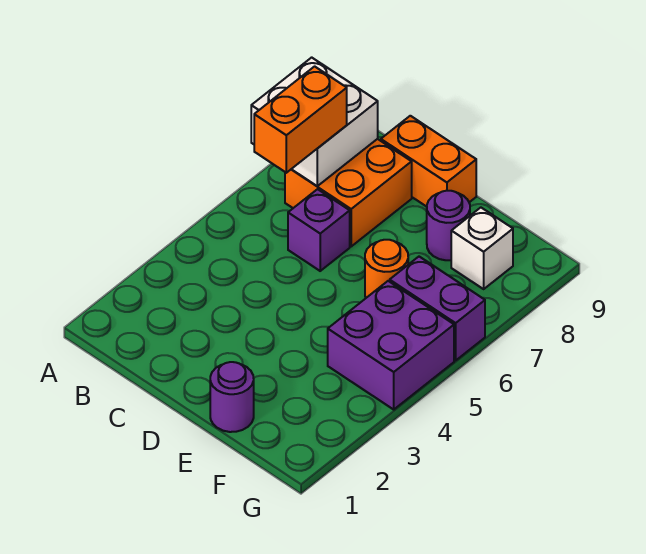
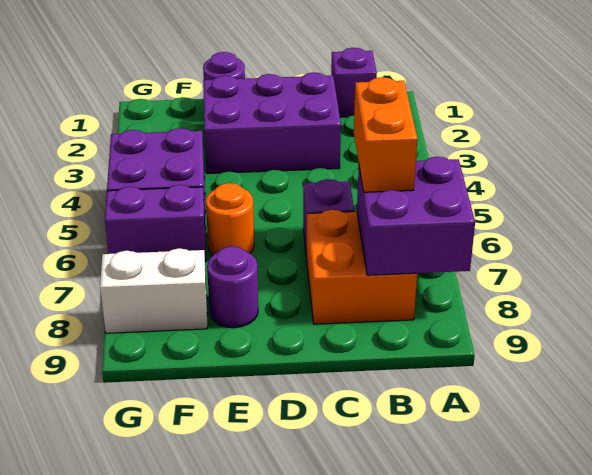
white 2x2 brick [251,57,378,186] -> purple 2x2 brick [357,157,475,275]
none -> purple 1x1 brick [331,48,377,117]
none -> purple 2x3 brick [203,72,341,174]
orange 1x2 brick [381,116,476,207] -> none
white 1x1 brick [451,208,513,289] -> white 1x2 brick [100,248,207,333]

